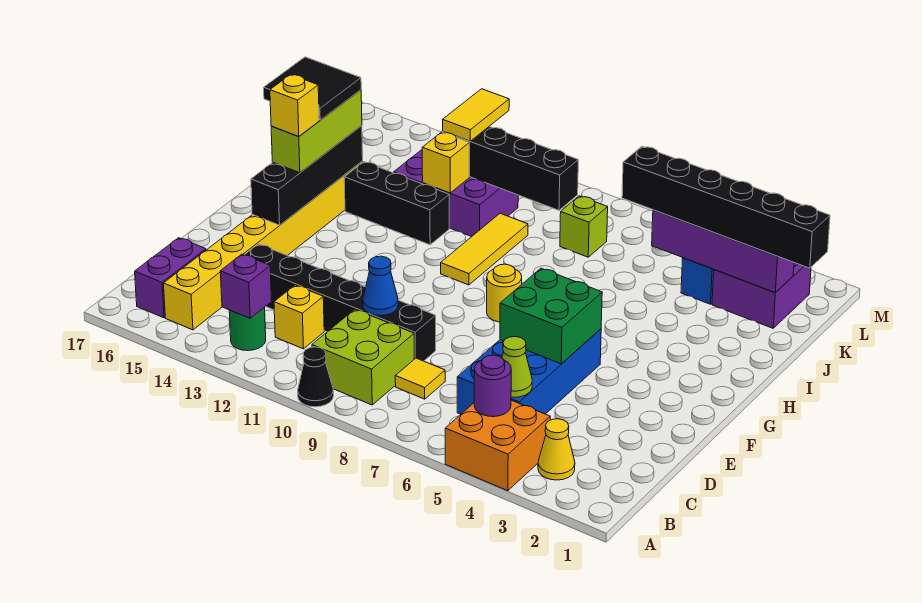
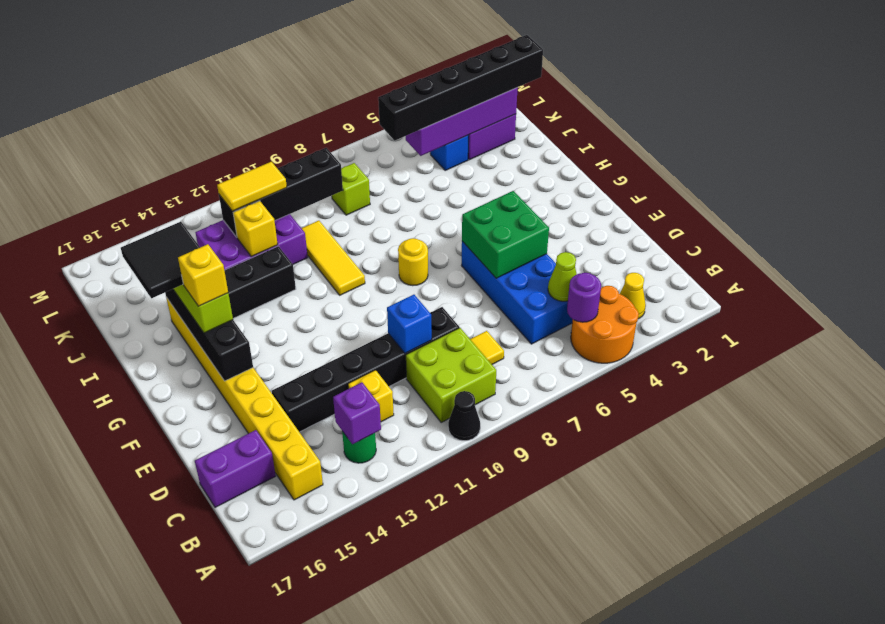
orange 2x2 brick [445,400,550,491] -> orange 2x2 round brick [571,286,639,363]
purple 1x2 brick [135,238,206,318] -> purple 1x2 brick turned to [195,430,276,508]
blue 1x1 cone [363,256,398,316] -> blue 1x1 brick [387,295,432,353]
yellow 1x2 tile [443,89,509,141] -> yellow 1x2 tile turned to [217,162,287,211]

